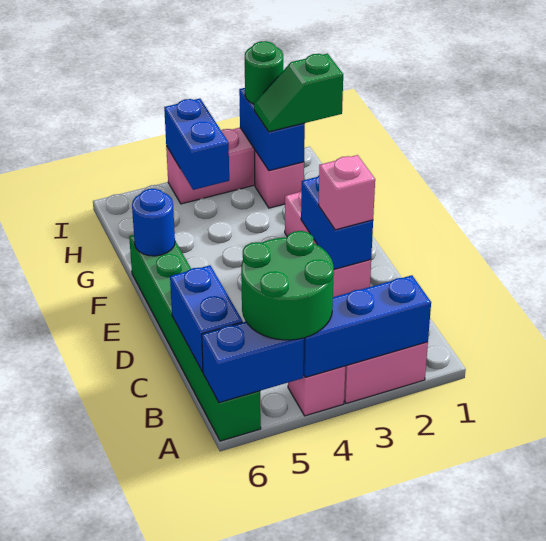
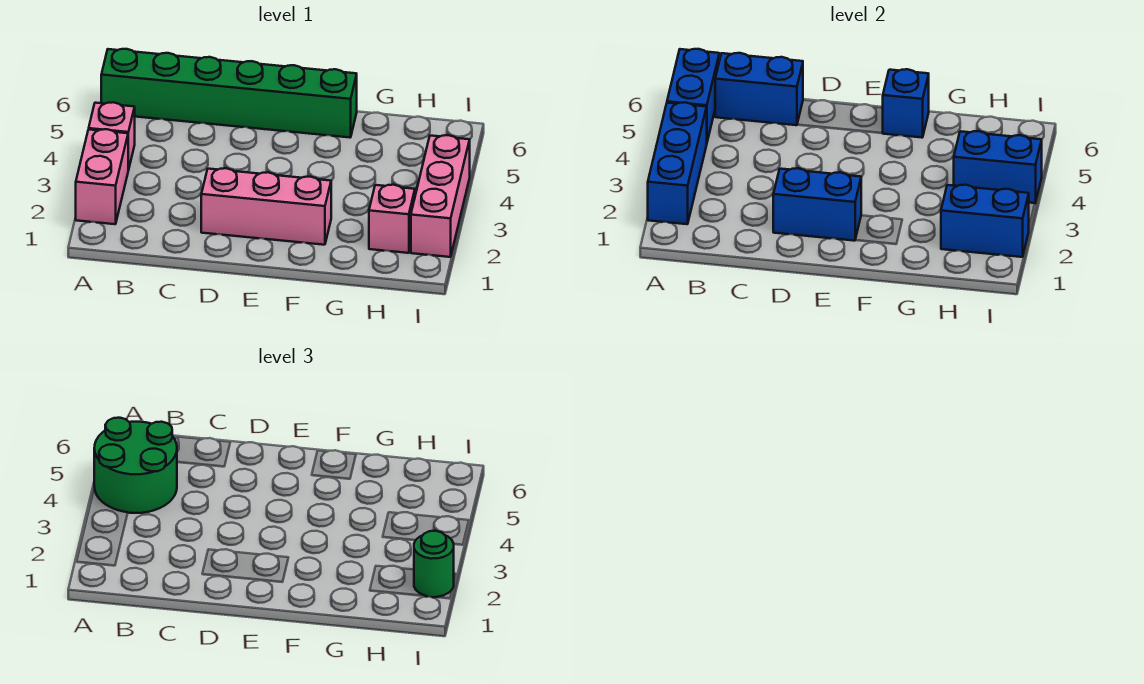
pink 1x1 brick [319,155,375,230] -> none
blue 1x1 round brick [132,189,175,256] -> blue 1x1 brick [883,69,929,138]
green 1x2 slope [254,54,343,132] -> none

